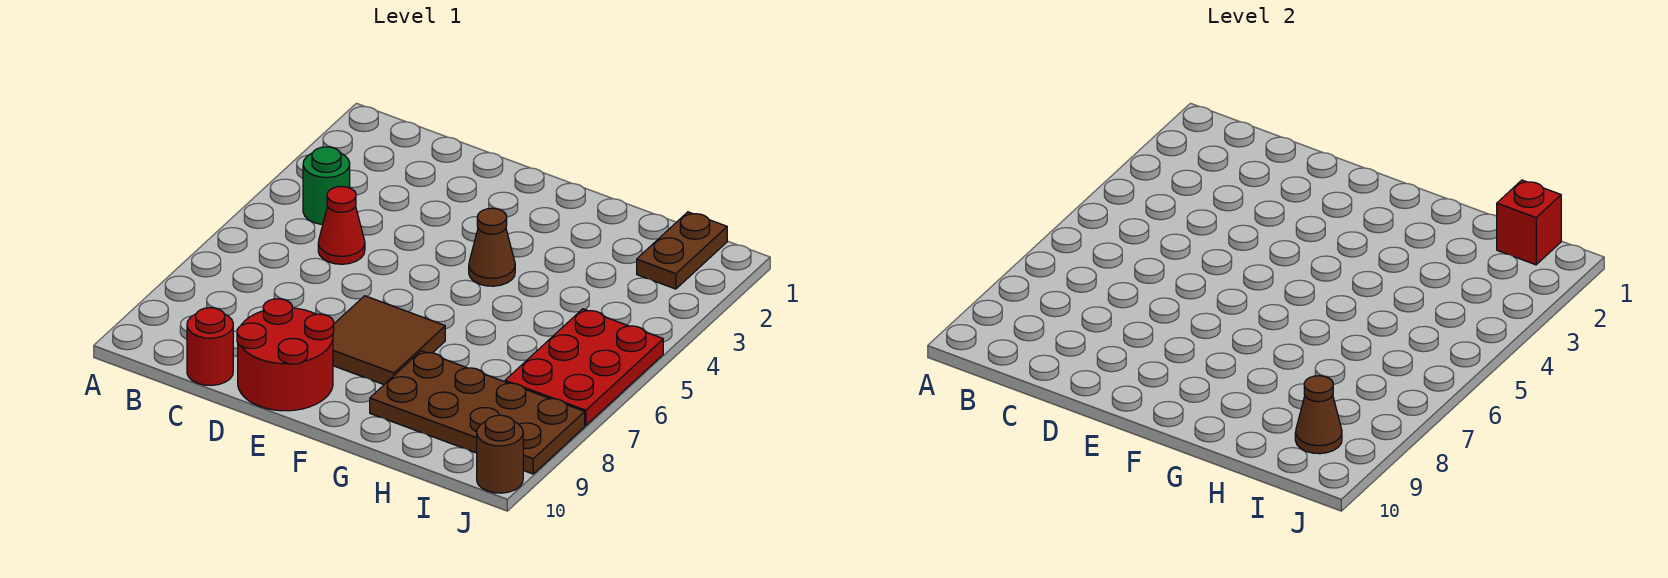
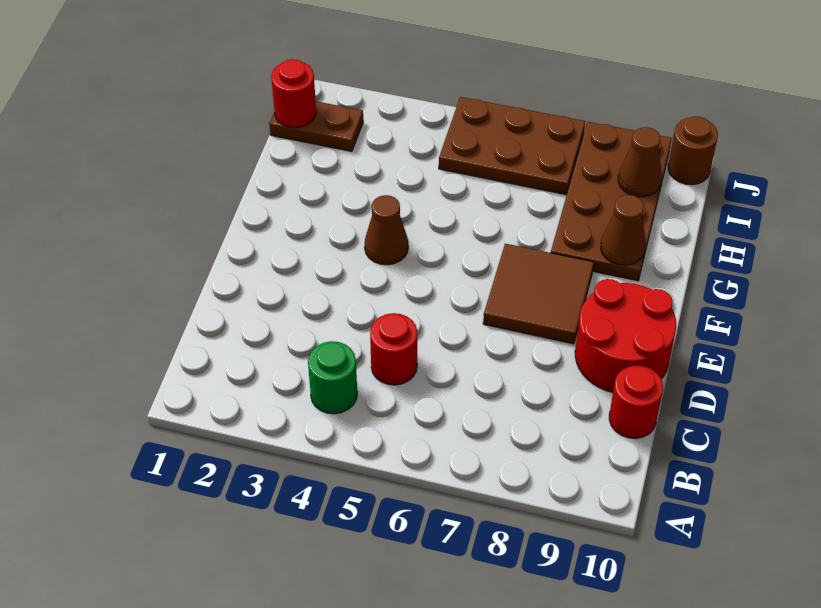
red 1x1 cone [318,187,365,264] -> red 1x1 round brick [370,313,417,385]
none -> brown 1x1 cone [601,195,646,265]
red 1x1 brick [1497,180,1561,265] -> red 1x1 round brick [271,59,316,128]
red 2x3 plate [505,309,663,426] -> brown 2x3 plate [439,97,585,194]

